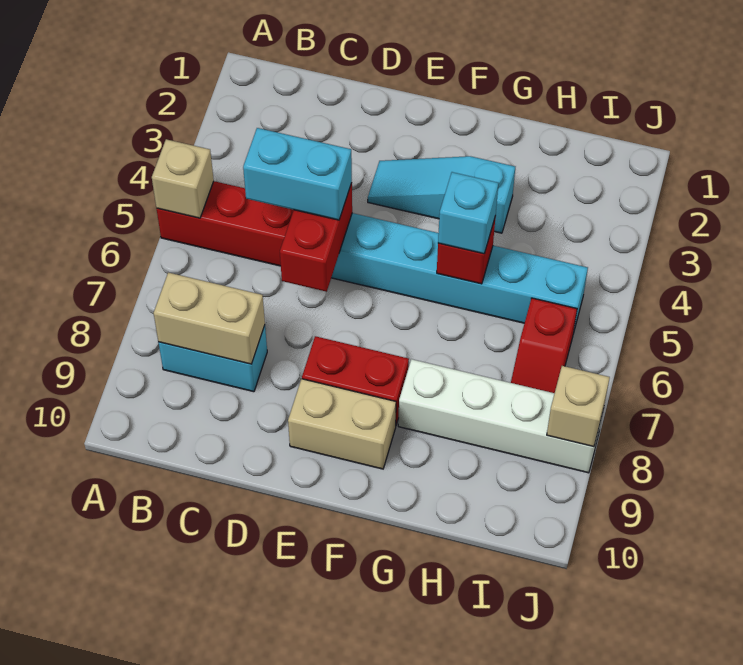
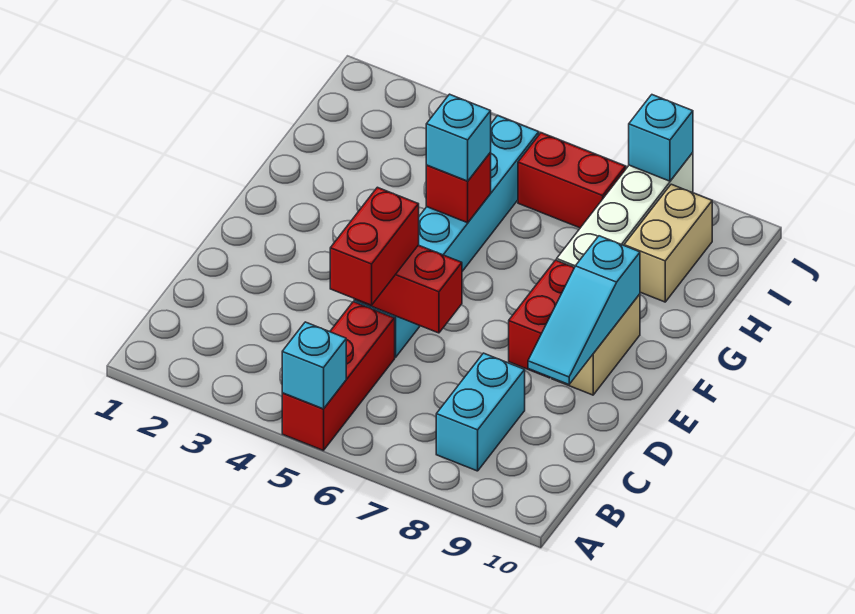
tan 1x1 brick [152,139,214,218] -> cyan 1x1 brick [282,322,346,409]
tan 1x2 brick [154,273,265,364] -> tan 1x2 brick moved to [624,184,712,302]
cyan 1x2 brick [243,128,352,220] -> red 1x2 brick [330,187,419,305]
cyan 1x3 slope [368,156,515,233] -> cyan 1x3 slope moved to [528,236,640,384]
red 1x2 slope [511,298,577,393] -> red 1x2 brick [518,133,626,228]
tan 1x1 brick [547,366,610,447] -> cyan 1x1 brick [629,95,693,181]

